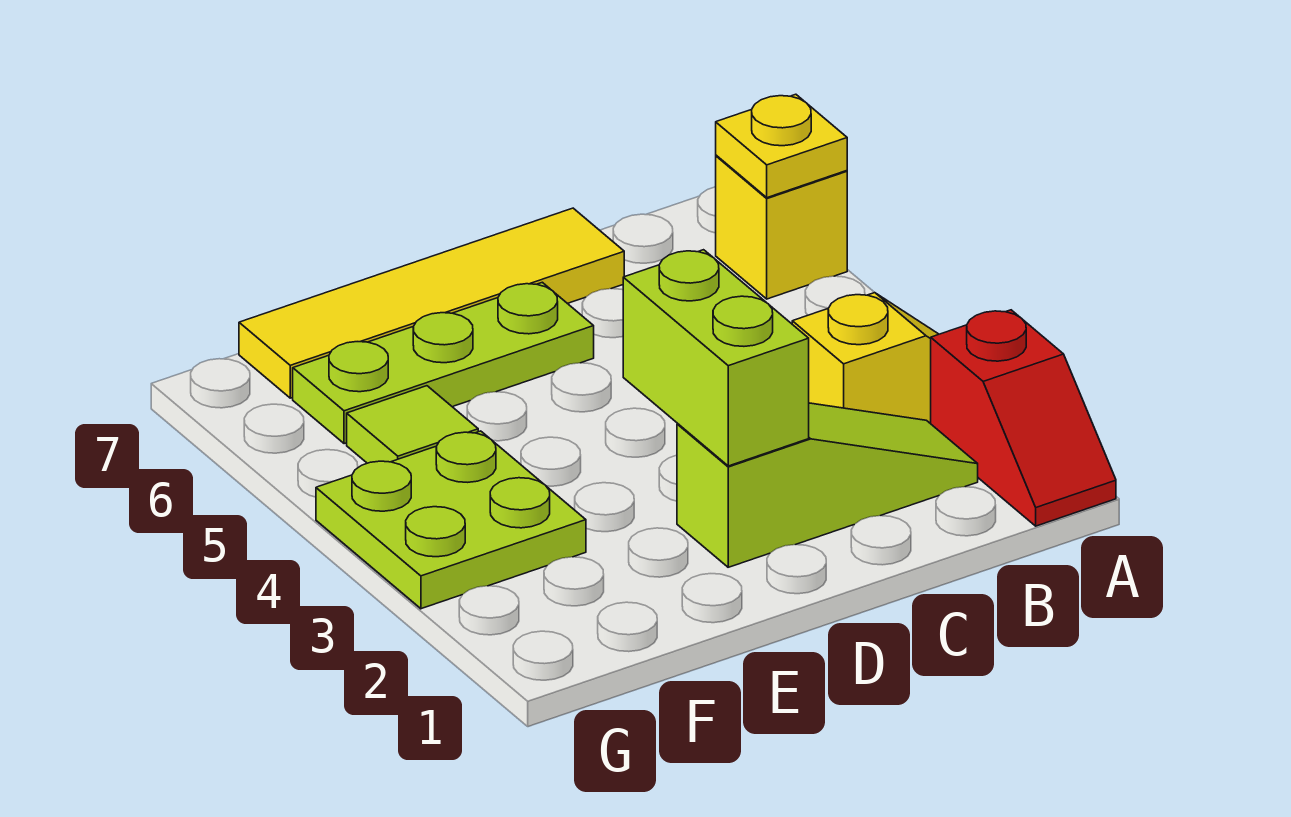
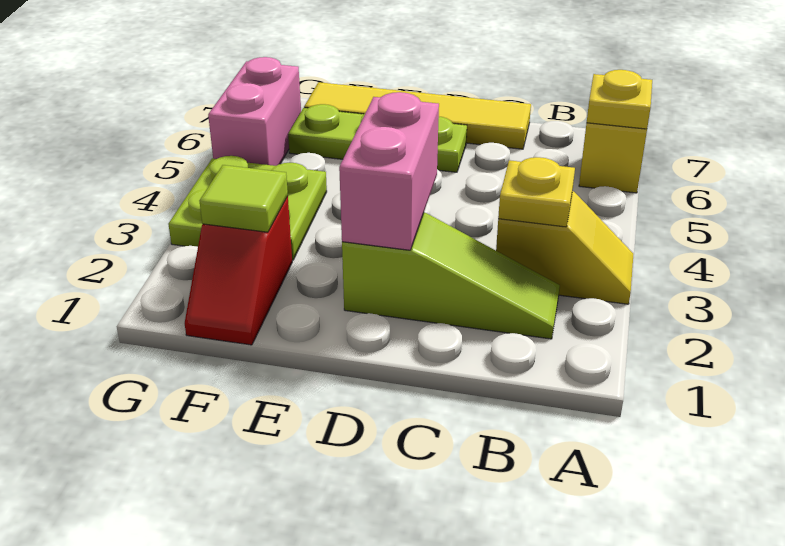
red 1x2 slope [931,310,1116,526] -> red 1x2 slope moved to [185,196,292,345]
none -> yellow 1x1 plate [498,157,575,227]
lime 1x2 brick [623,250,809,466] -> pink 1x2 brick [339,92,439,250]
lime 1x1 tile [347,386,478,463] -> lime 1x1 tile moved to [200,165,288,232]
none -> pink 1x2 brick [208,57,301,166]

